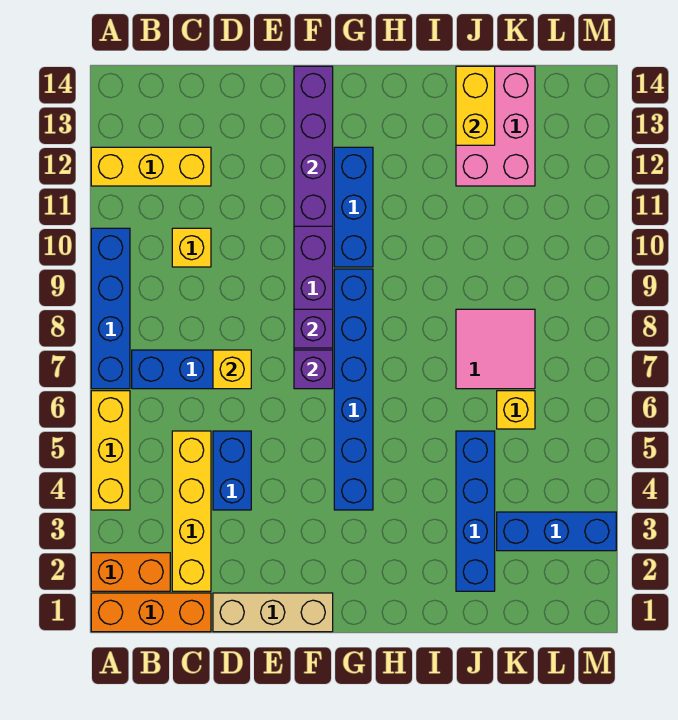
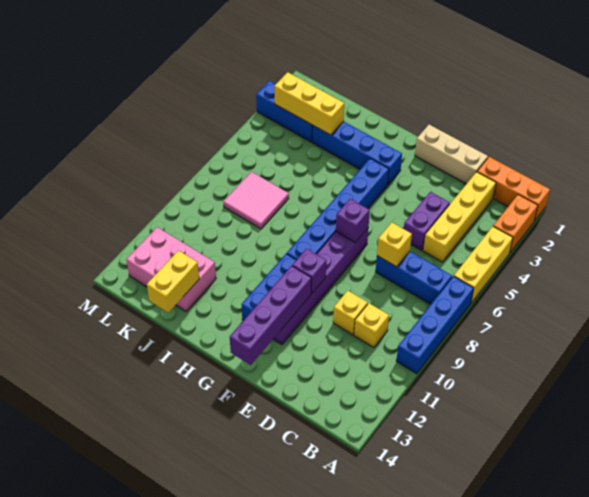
orange 1x2 brick [91,553,170,591] -> orange 1x2 brick turned to [493,194,538,253]
yellow 1x3 brick [91,147,211,186] -> yellow 1x3 brick moved to [275,72,344,135]
blue 1x2 brick [213,431,251,510] -> purple 1x2 brick [404,192,450,250]
purple 1x1 brick [294,309,333,348] -> purple 1x1 brick moved to [292,249,326,293]
blue 1x4 brick [456,431,495,591] -> blue 1x4 brick turned to [312,121,402,185]
pink 2x3 brick [456,66,535,186] -> pink 2x3 brick turned to [126,227,216,311]
yellow 1x1 brick [497,391,535,429] -> yellow 1x1 brick moved to [333,291,368,335]

